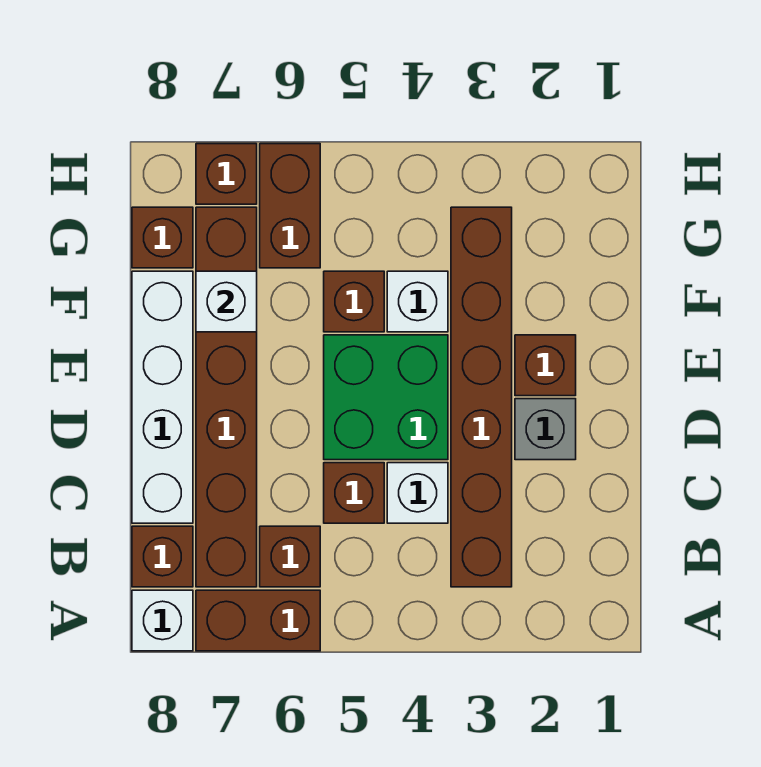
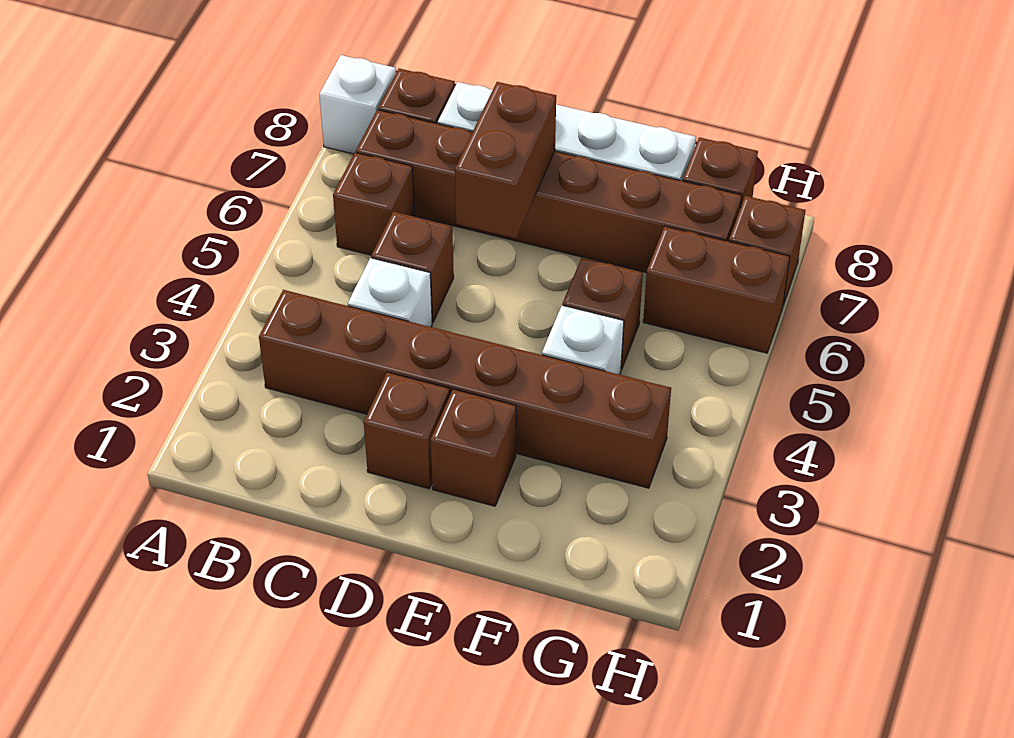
brown 1x2 brick [196,590,320,651] -> brown 1x2 brick moved to [455,82,556,238]
grey 1x1 brick [515,399,576,460] -> brown 1x1 brick [364,372,450,489]
green 2x2 brick [324,335,448,460] -> none
white 1x1 brick [196,271,257,332] -> none

